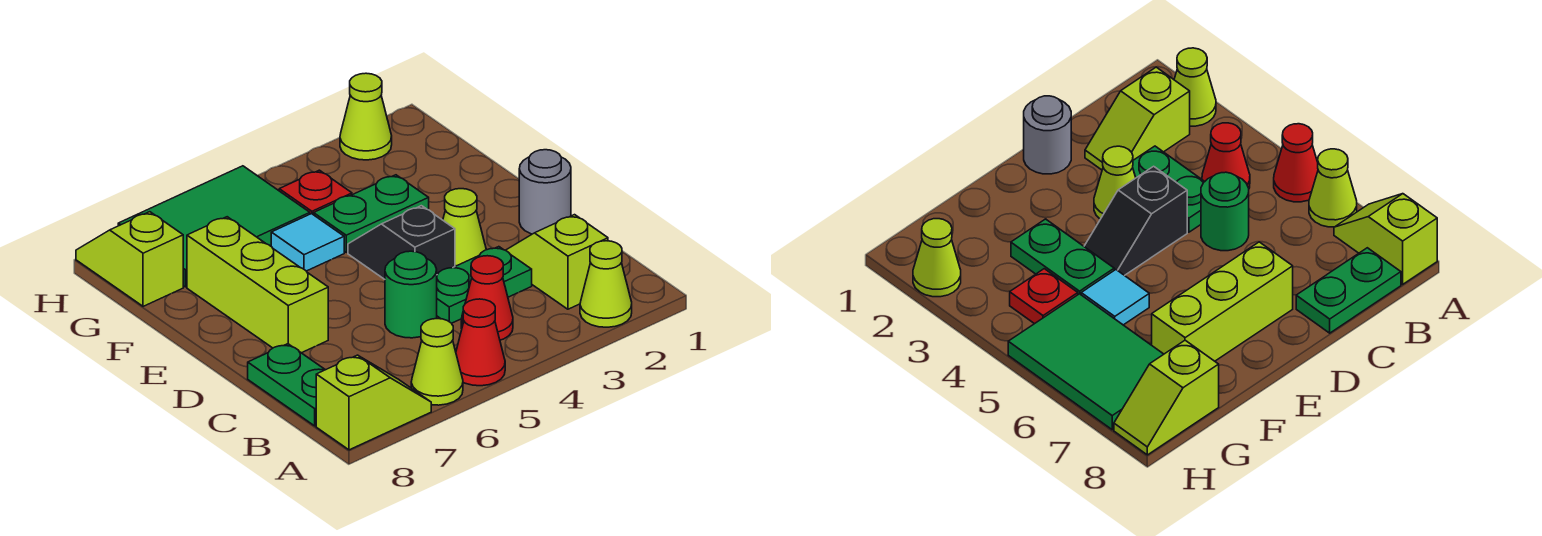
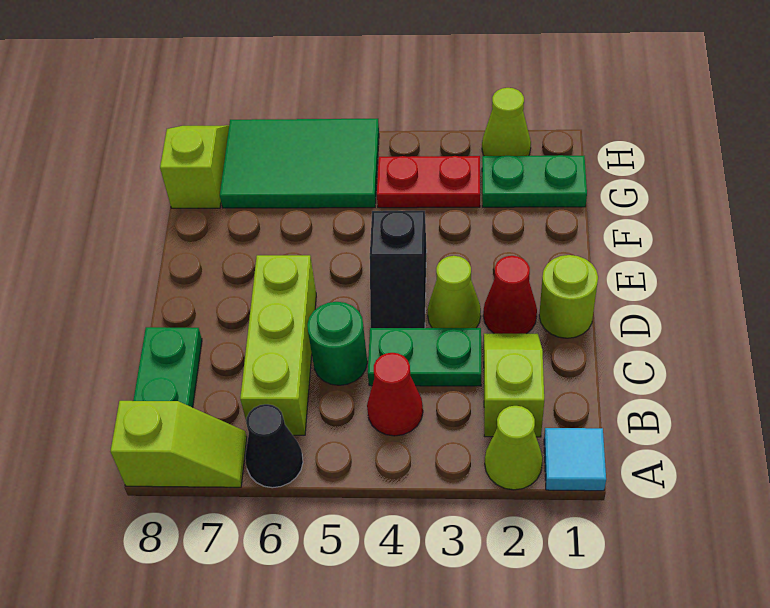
red 1x1 cone [456,299,505,386] -> red 1x1 cone moved to [483,256,537,334]
lime 1x1 cone [411,319,463,405] -> black 1x1 cone [245,404,303,488]
grey 1x1 round brick [519,150,571,234] -> lime 1x1 round brick [539,255,598,338]
black 1x2 slope [348,206,455,279] -> black 1x2 slope turned to [370,211,427,328]
lime 1x3 brick [187,217,328,353] -> lime 1x3 brick moved to [240,255,316,435]
green 1x2 plate [314,175,429,252] -> green 1x2 plate moved to [482,155,587,207]
cyan 1x1 tile [271,214,344,271] -> cyan 1x1 tile moved to [544,428,606,491]
red 1x1 plate [279,170,352,215] -> red 1x2 plate [377,156,480,208]

